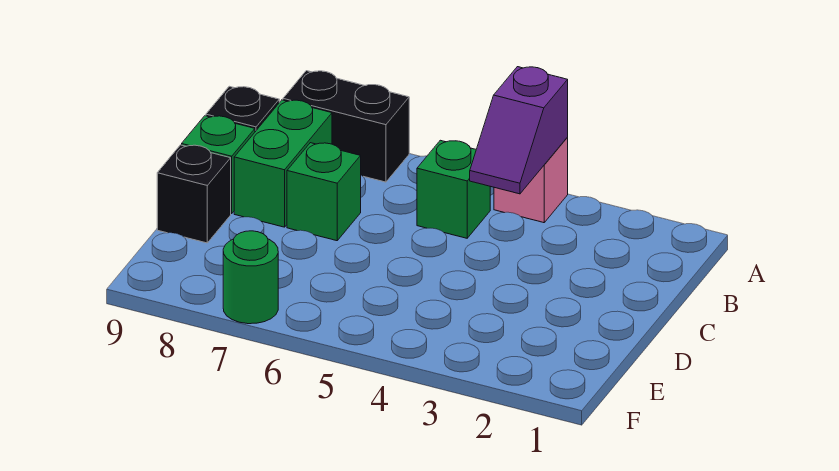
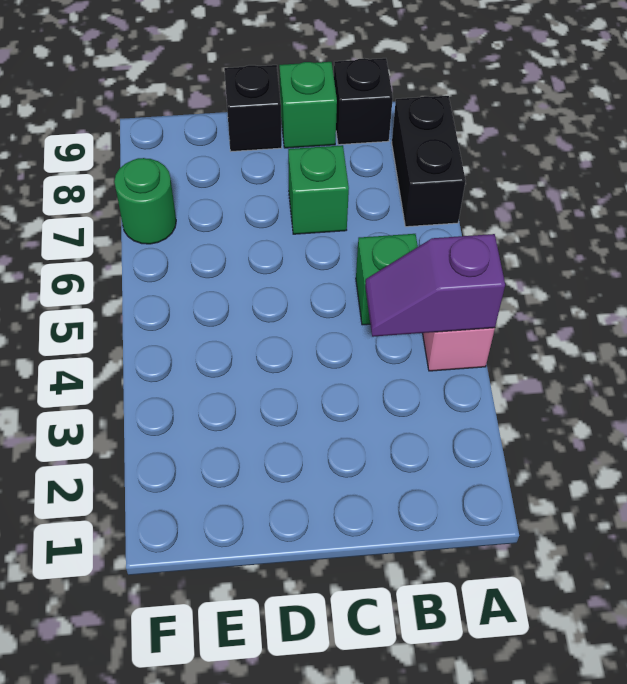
green 1x2 brick [234,100,332,227] -> none

